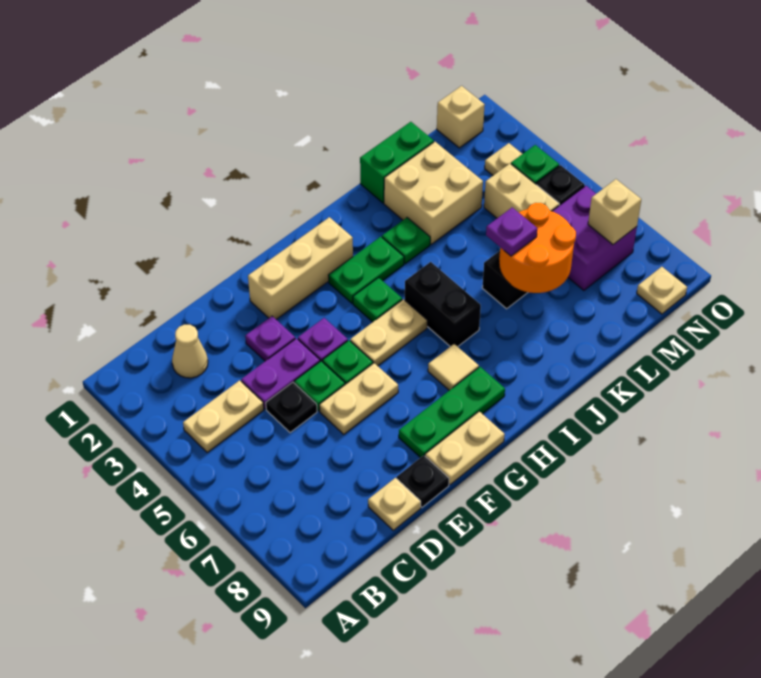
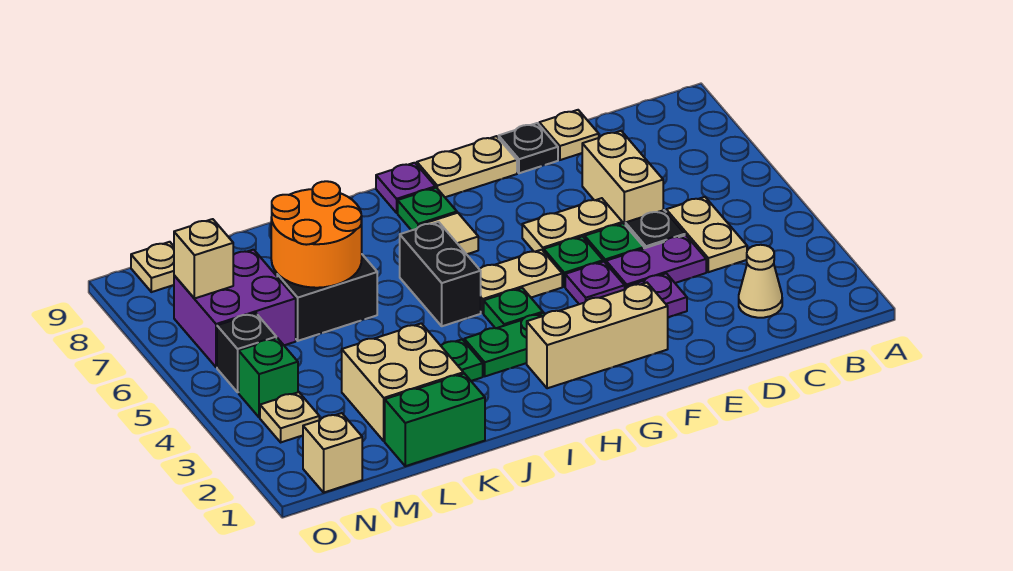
tan 1x2 plate [183,380,264,452] -> tan 1x2 plate turned to [666,197,747,272]
green 1x3 plate [399,367,505,458] -> green 1x1 plate [398,188,457,230]
purple 1x1 plate [486,207,537,256] -> purple 1x1 plate moved to [376,163,435,213]
tan 1x2 brick [484,164,559,218] -> tan 1x2 brick moved to [582,131,663,224]

